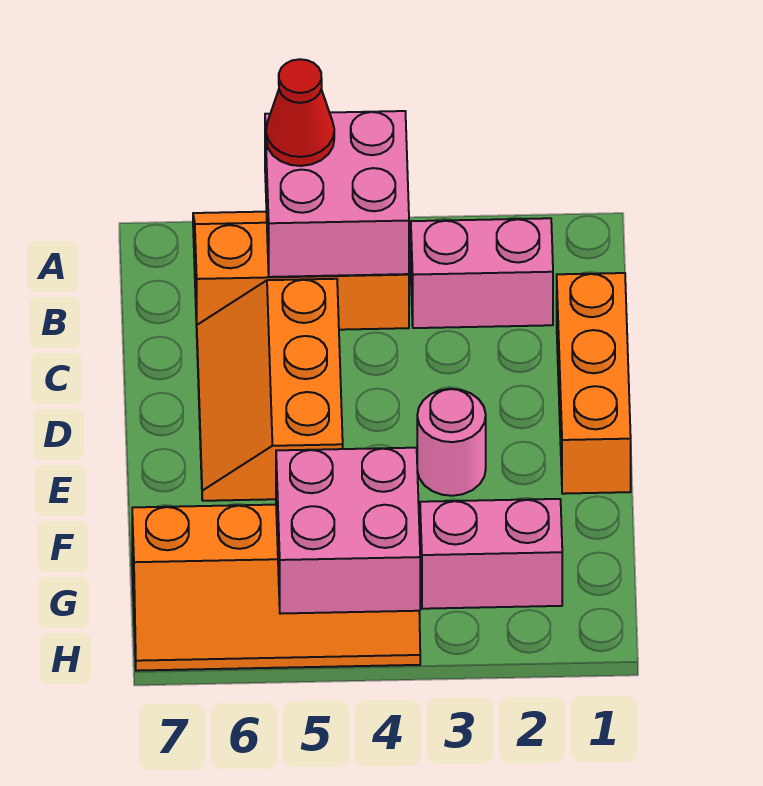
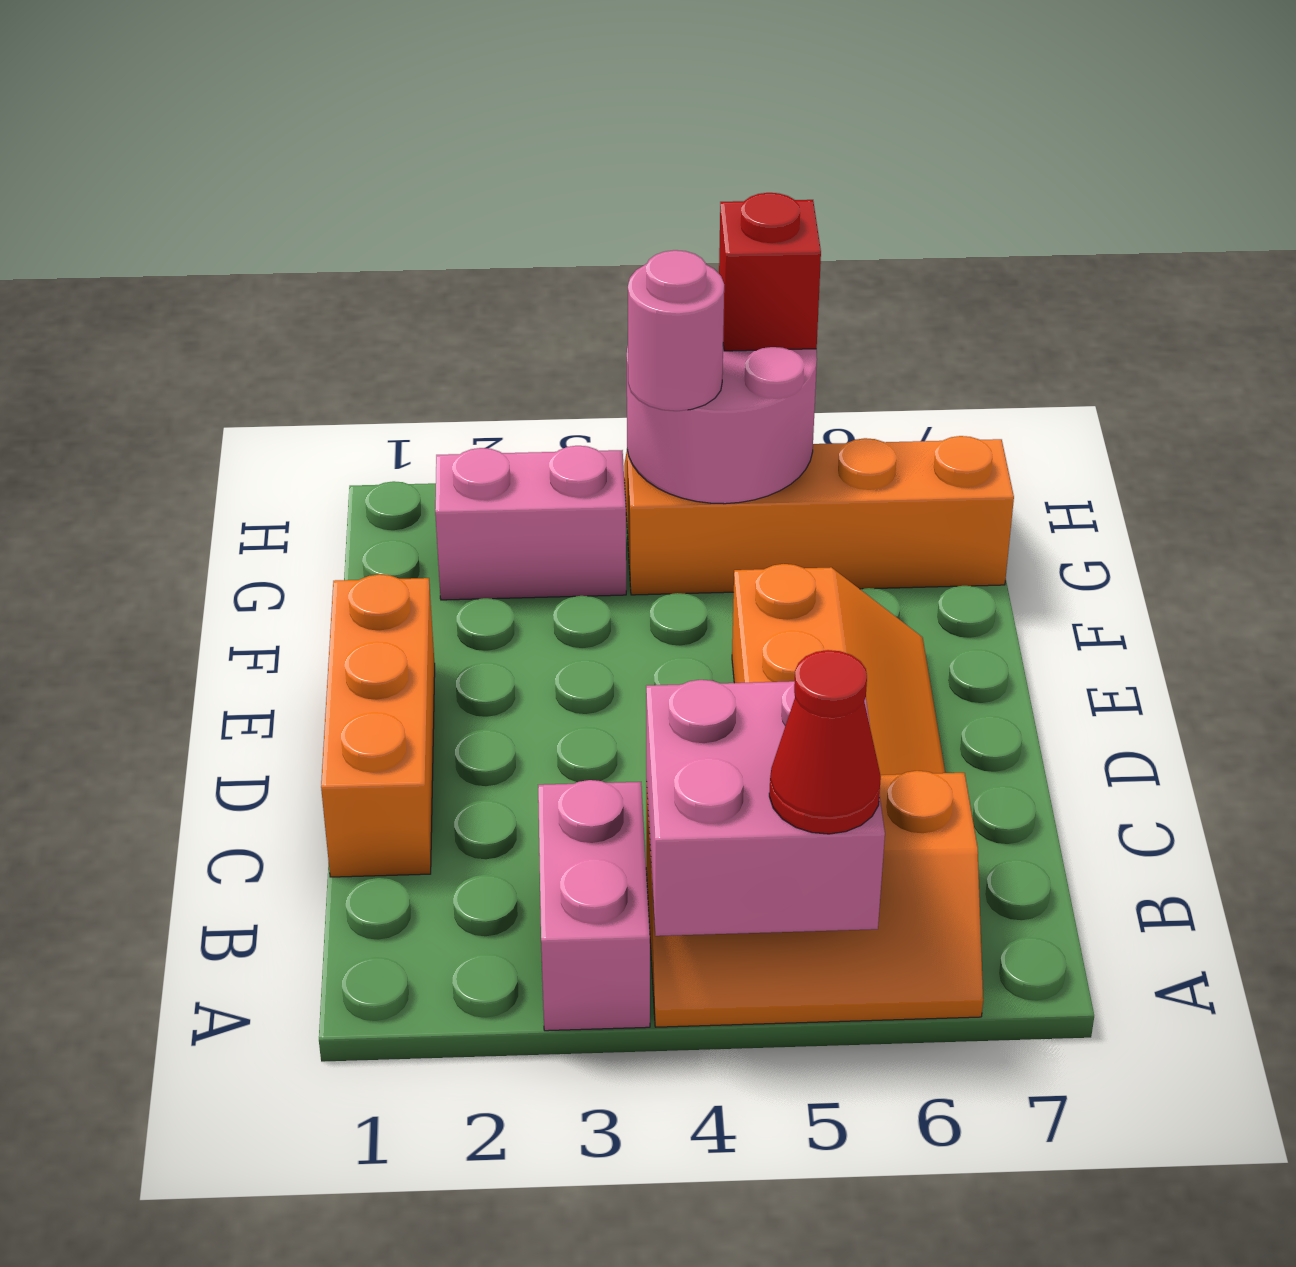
pink 1x2 brick [411,218,553,328] -> pink 1x2 brick turned to [538,780,650,1031]
pink 1x1 round brick [417,389,486,496] -> pink 1x1 round brick moved to [628,250,724,411]
pink 2x2 brick [276,448,420,614] -> pink 2x2 round brick [627,346,817,504]
none -> red 1x1 brick [719,193,821,351]

